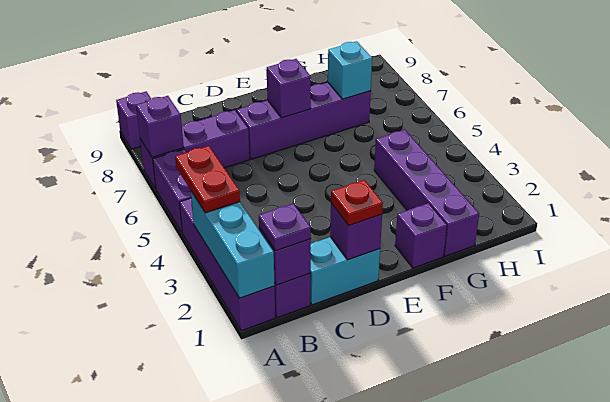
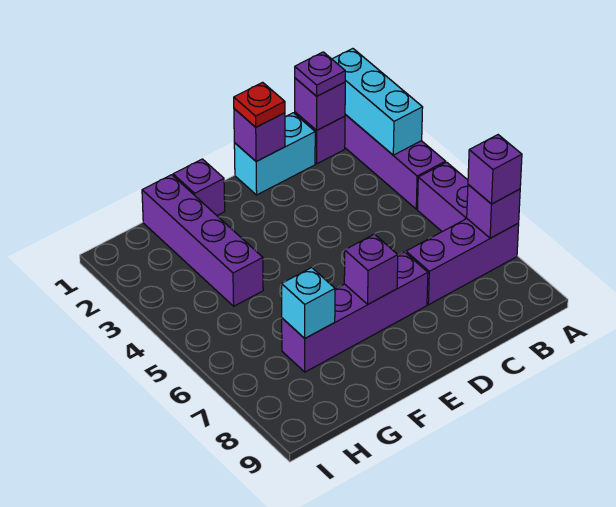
red 1x2 plate [175,146,240,213] -> none
purple 1x1 brick [116,92,151,149] -> purple 1x1 brick moved to [468,135,522,204]

